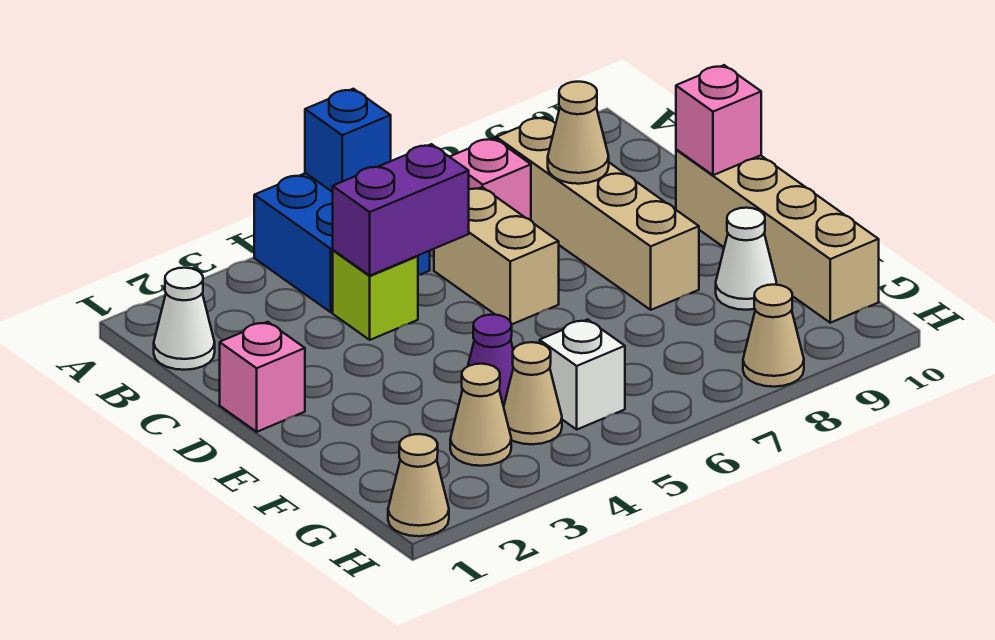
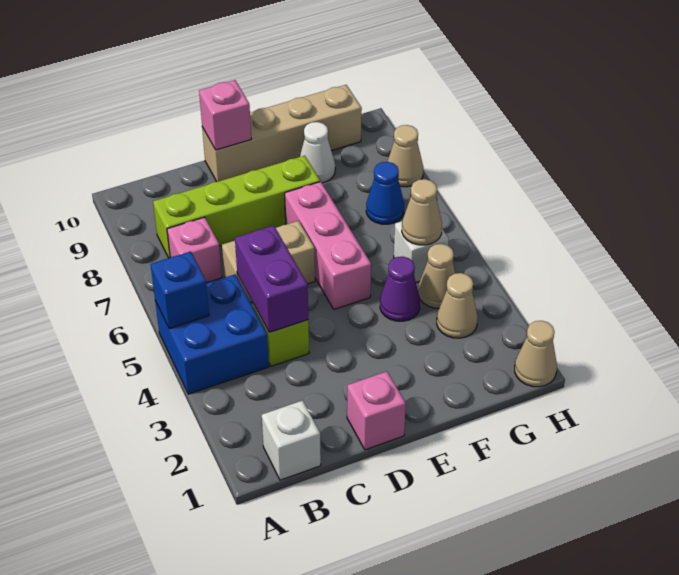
white 1x1 cone [154,268,215,370] -> white 1x1 brick [262,401,321,480]
tan 1x4 brick [496,117,699,310] -> lime 1x4 brick [153,156,320,258]
tan 1x1 cone [548,82,609,184] -> tan 1x1 cone moved to [402,179,442,245]
none -> pink 1x3 brick [285,182,371,309]
none -> blue 1x1 cone [366,162,404,224]

